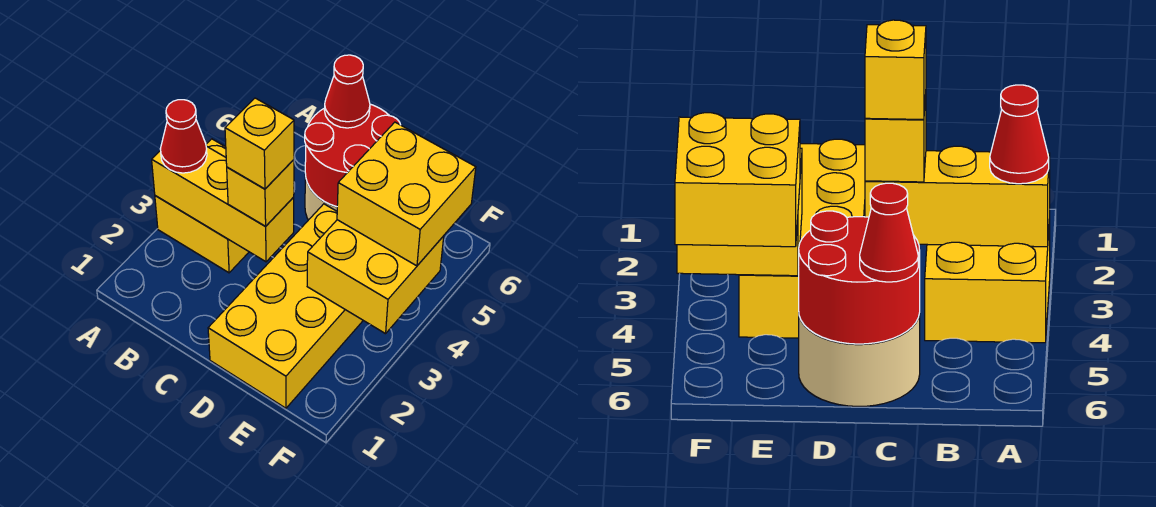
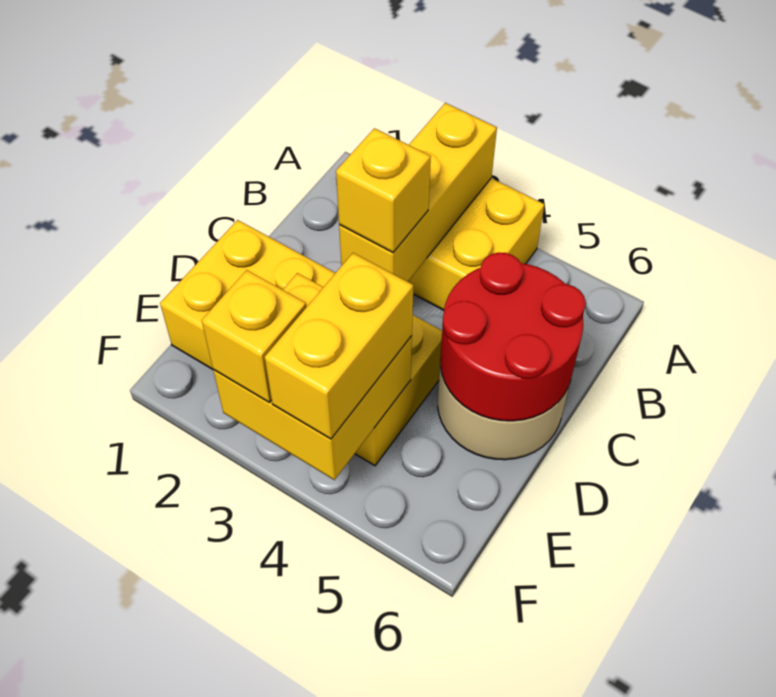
red 1x1 cone [160,100,207,173] -> none
yellow 1x1 brick [225,98,294,189] -> yellow 1x1 brick moved to [202,270,306,402]
red 1x1 cone [324,55,370,128] -> none
yellow 2x2 brick [337,122,476,266] -> yellow 1x2 brick [265,253,413,439]

